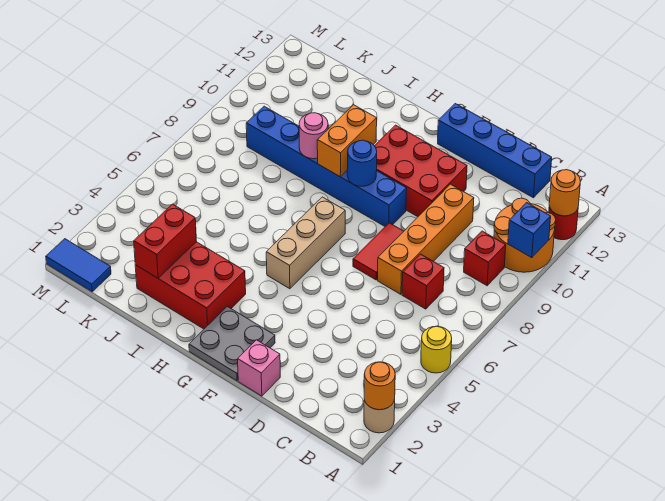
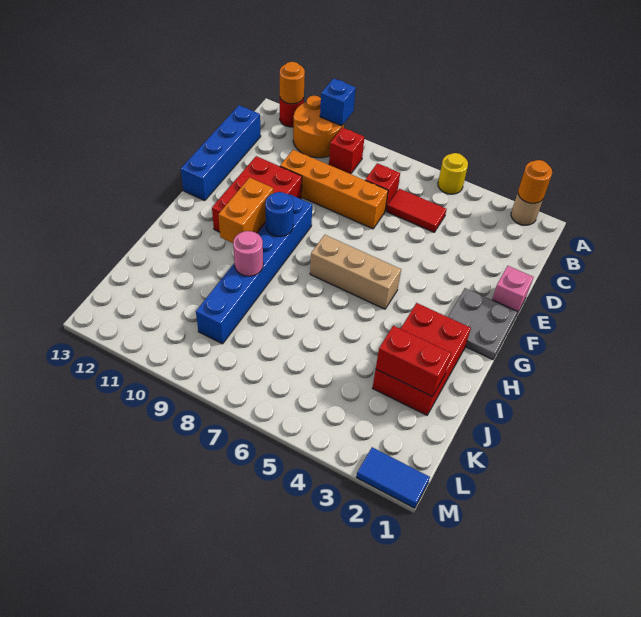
red 1x2 tile [353,223,404,280] -> red 1x2 tile moved to [387,189,446,232]
orange 1x2 brick [317,105,377,177] -> orange 1x2 brick turned to [218,178,273,243]
blue 1x2 tile [46,239,111,292] -> blue 1x2 tile turned to [356,447,430,508]

